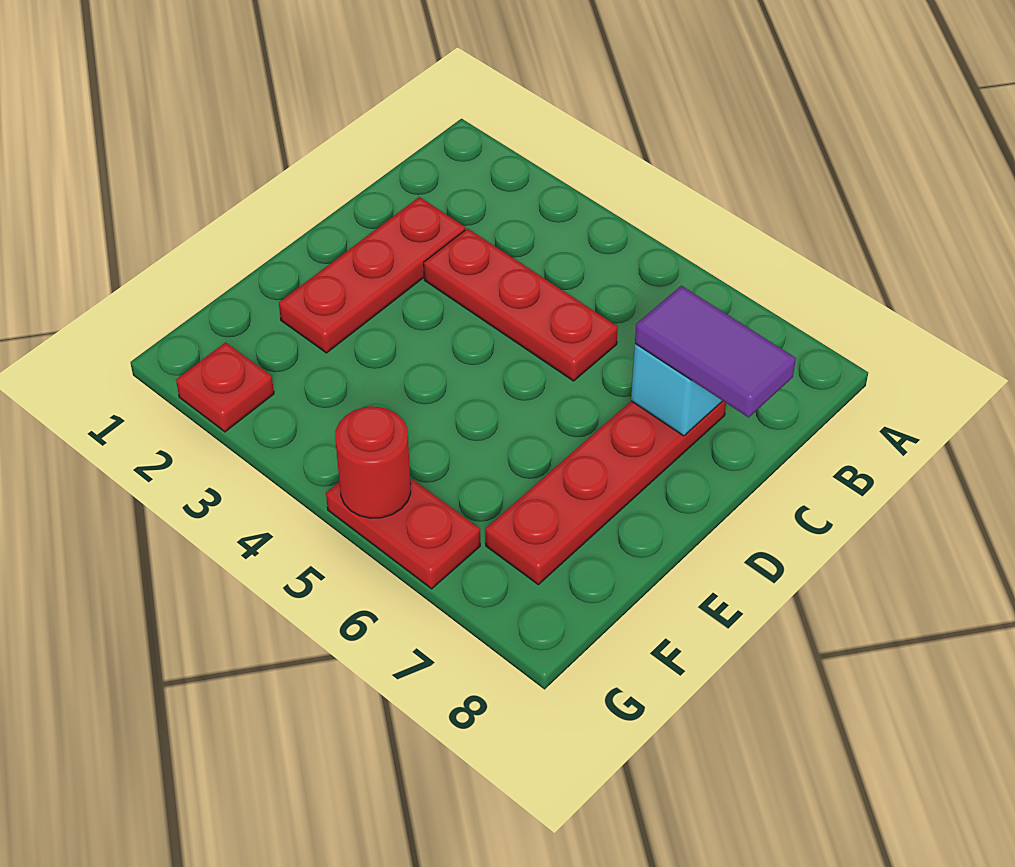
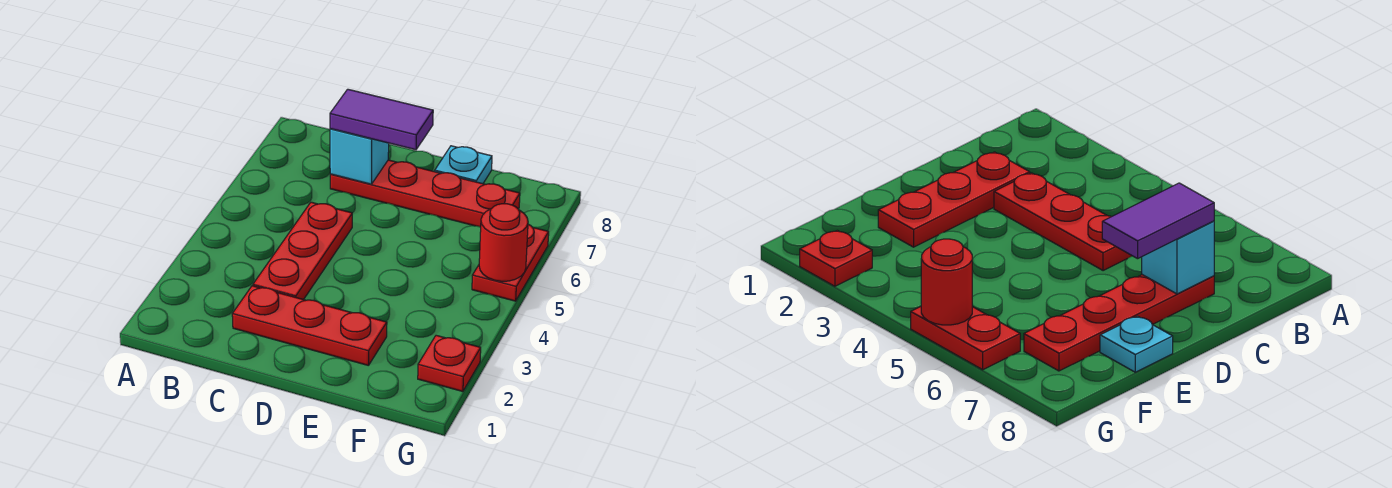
purple 1x2 tile [635,286,796,417] -> purple 1x2 tile turned to [330,89,433,150]
none -> cyan 1x1 plate [435,146,492,184]

